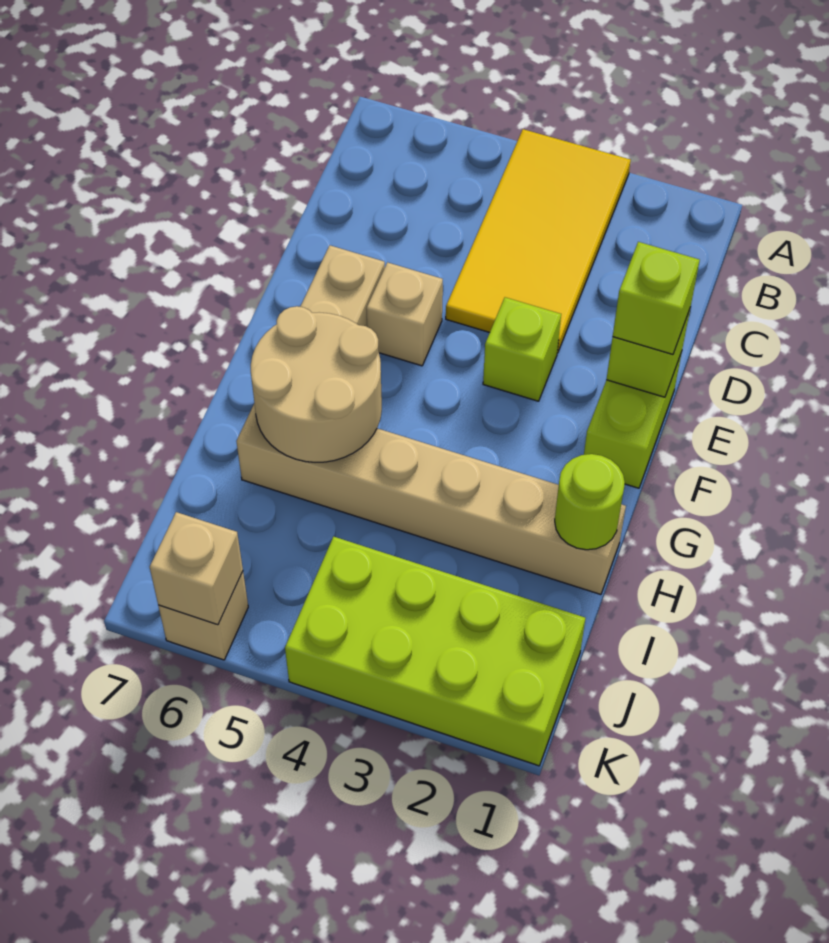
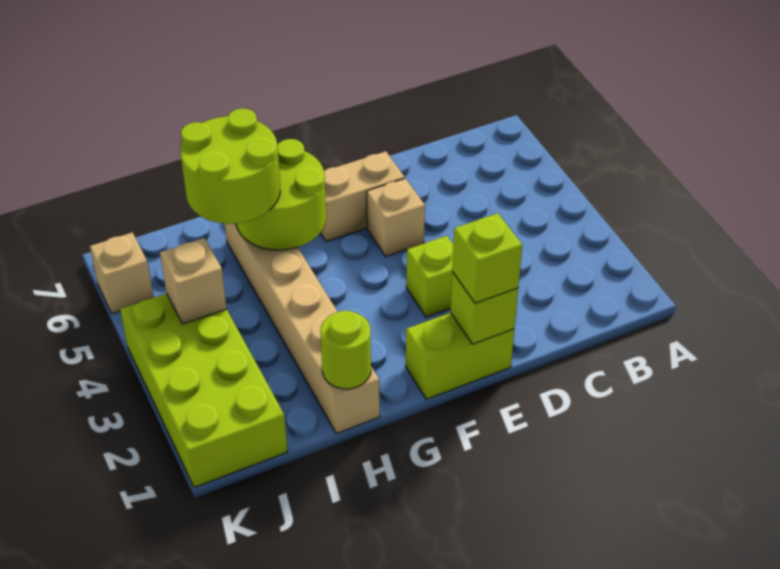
yellow 2x4 tile [446,129,631,353] -> none
tan 2x2 round brick [251,306,382,462] -> lime 2x2 round brick [236,139,326,250]
none -> lime 2x2 round brick [180,109,280,224]
tan 1x1 brick [150,512,243,625] -> tan 1x1 brick moved to [160,238,227,324]

